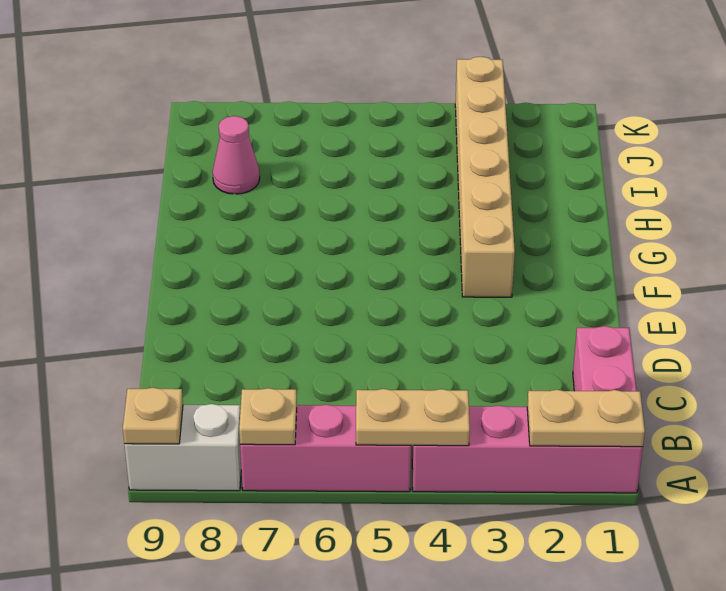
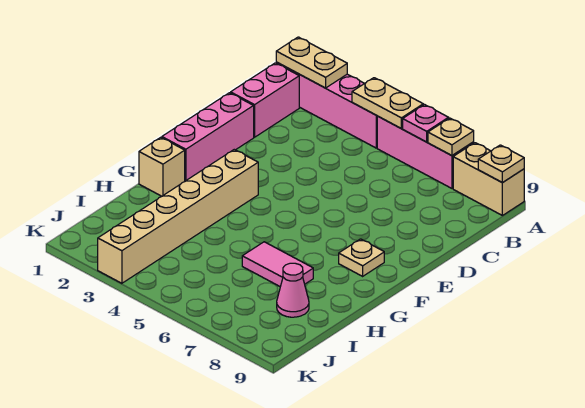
none -> pink 1x1 plate [403,105,449,142]
white 1x2 brick [124,404,241,491] -> tan 1x2 brick [453,143,524,215]
none -> pink 1x3 brick [162,93,254,181]
none -> tan 1x1 plate [339,239,384,276]
none -> tan 1x1 brick [139,137,185,196]
none -> pink 1x2 tile [242,242,313,287]

